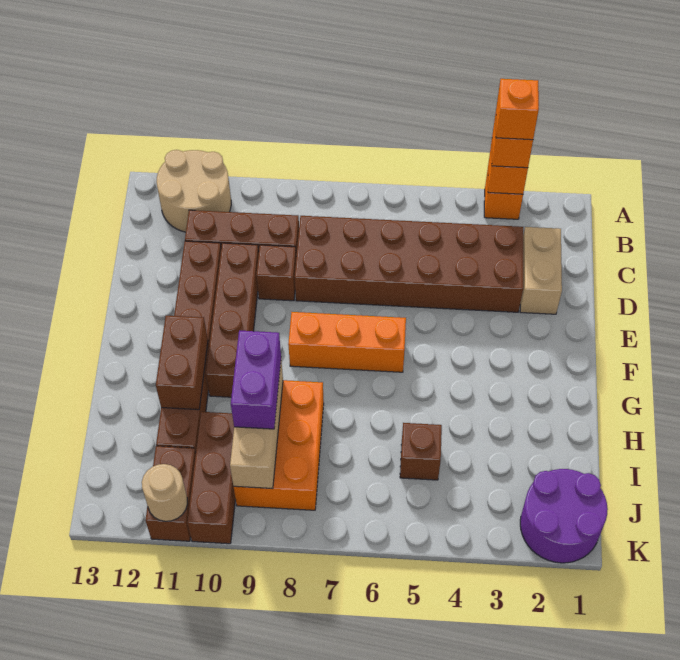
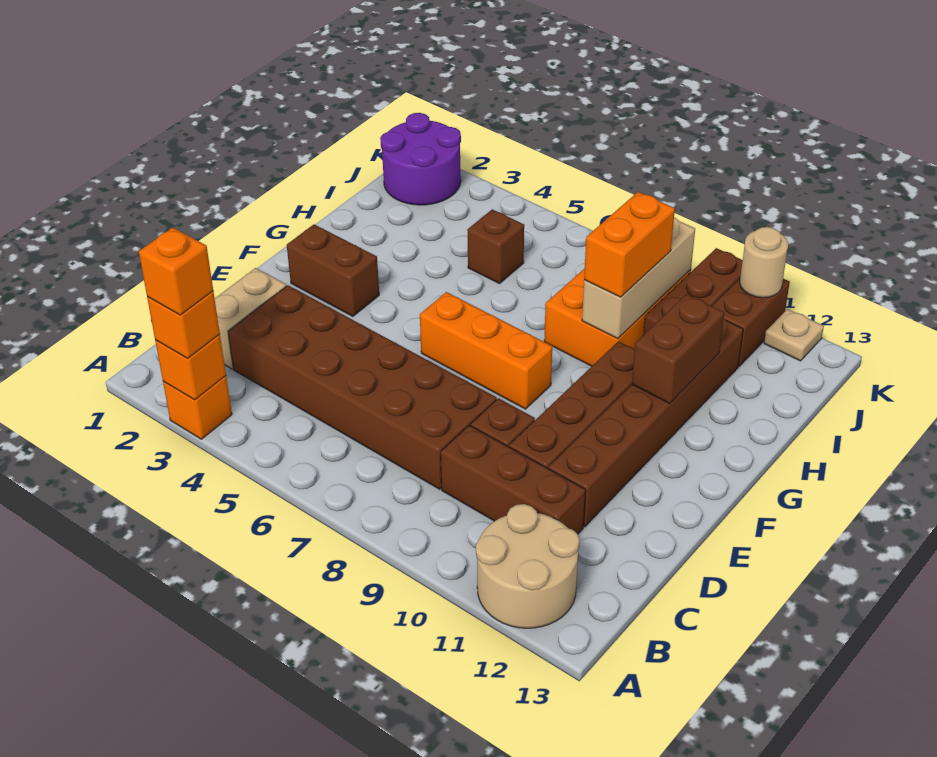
none -> brown 1x2 brick [287,224,379,316]
purple 1x2 brick [231,330,281,429] -> orange 1x2 brick [584,192,675,297]
none -> tan 1x1 plate [764,309,824,361]

